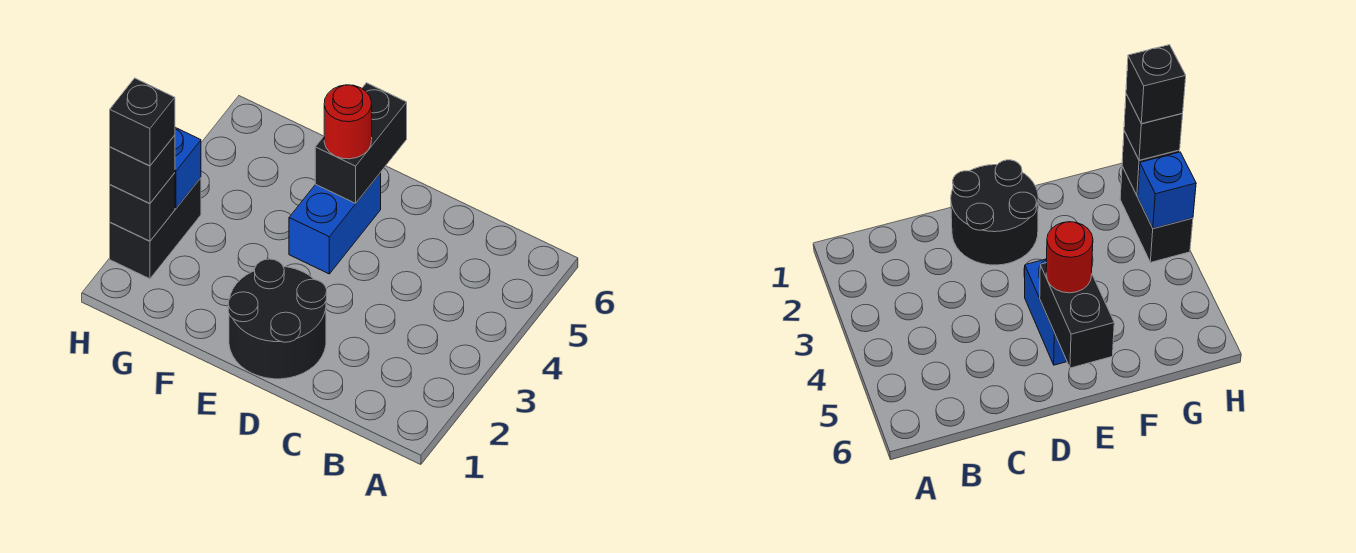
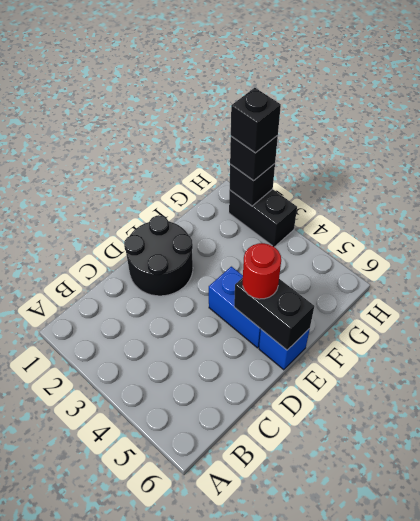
blue 1x1 brick [175,128,201,208] -> blue 1x1 brick moved to [259,329,310,370]

